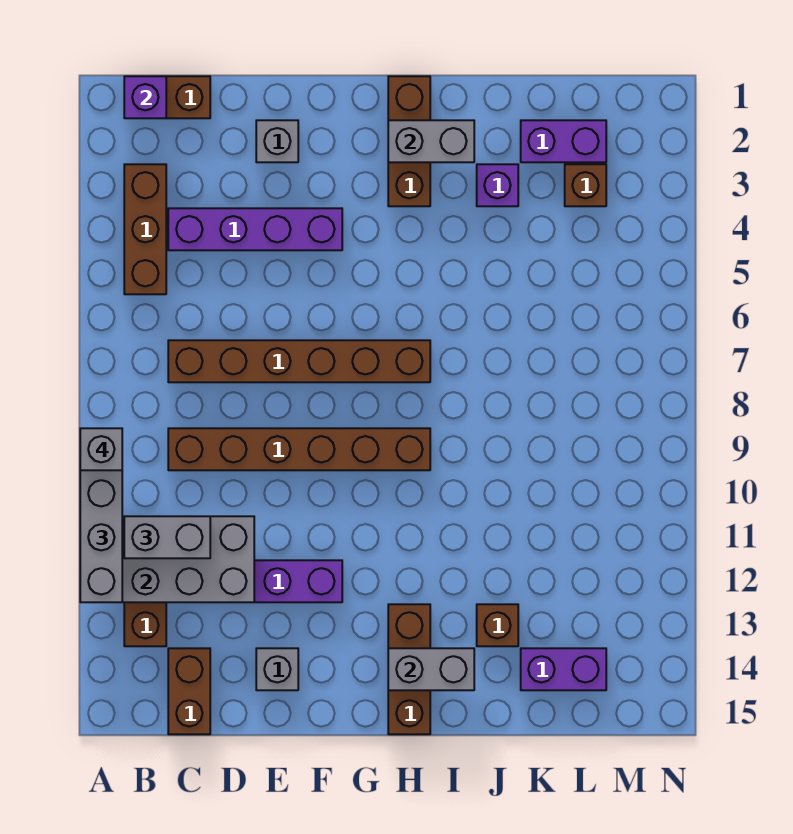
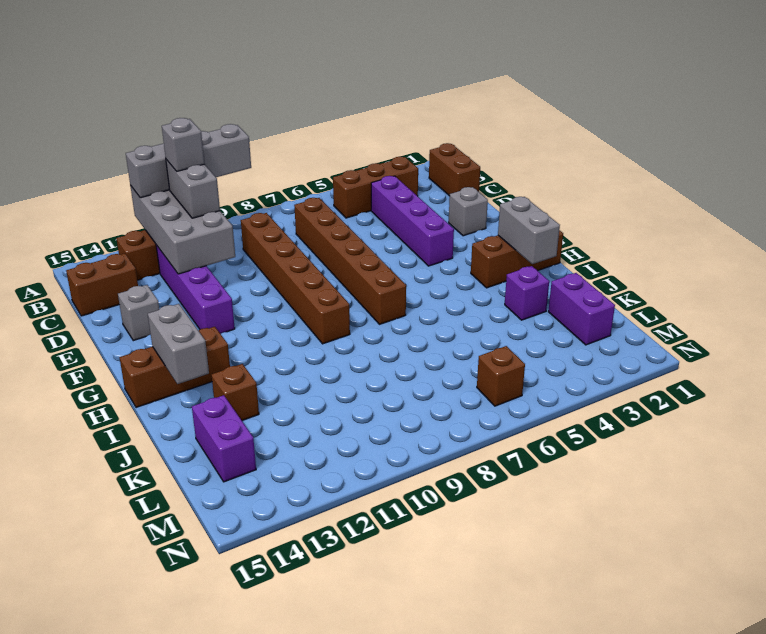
grey 1x1 brick [80,428,122,470] -> grey 1x1 brick moved to [162,118,205,171]
purple 1x1 brick [124,76,166,118] -> none
brown 1x1 brick [565,164,606,206] -> brown 1x1 brick moved to [477,346,525,406]

